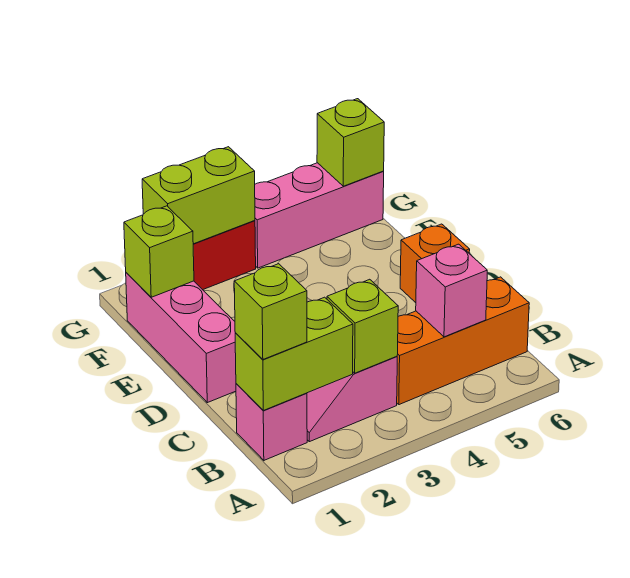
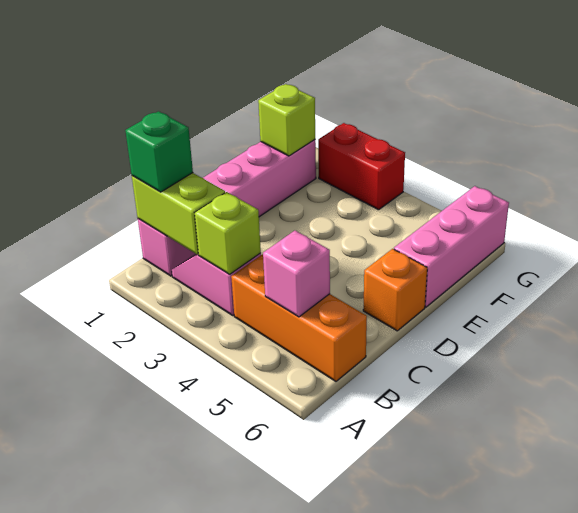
lime 1x1 brick [234,264,307,359] -> green 1x1 brick [125,111,193,192]
lime 1x2 brick [142,147,255,244] -> none
pink 1x3 brick [255,163,384,268] -> pink 1x3 brick turned to [394,186,509,307]
lime 1x1 brick [317,99,384,186] -> none

